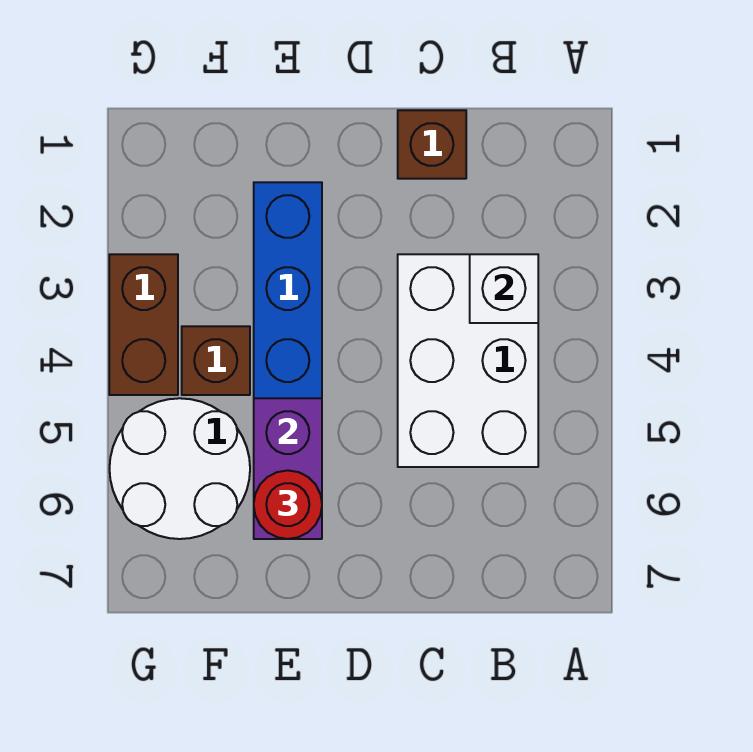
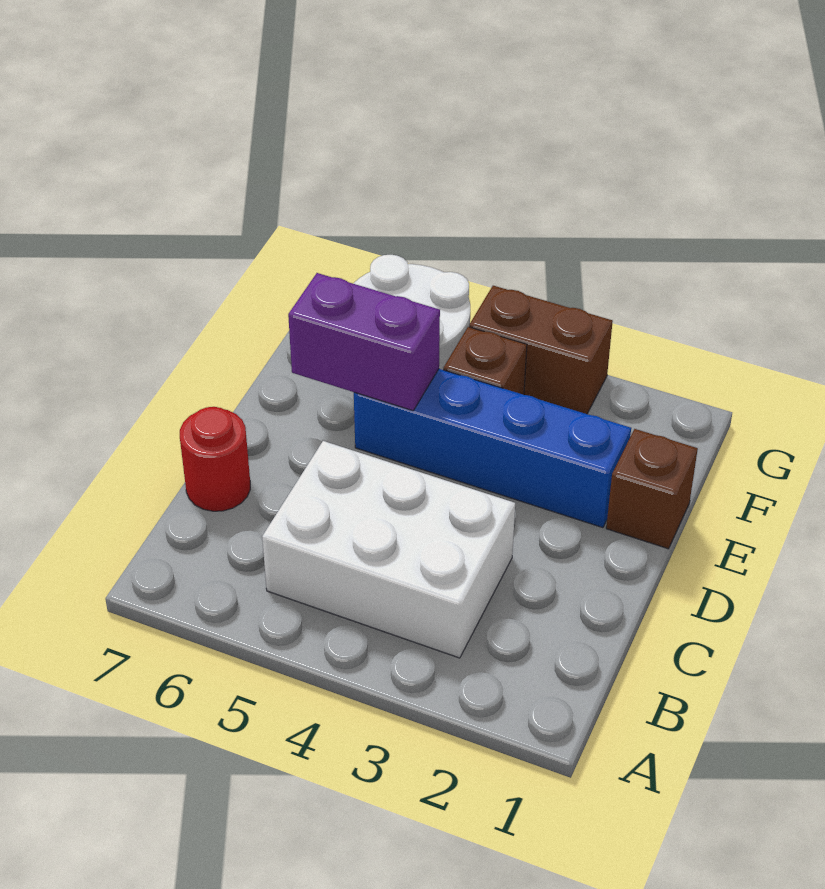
white 1x1 brick [470,254,538,323] -> none
brown 1x1 brick [398,110,466,179] -> brown 1x1 brick moved to [606,429,698,549]
red 1x1 round brick [254,470,322,539] -> red 1x1 round brick moved to [180,407,250,511]

